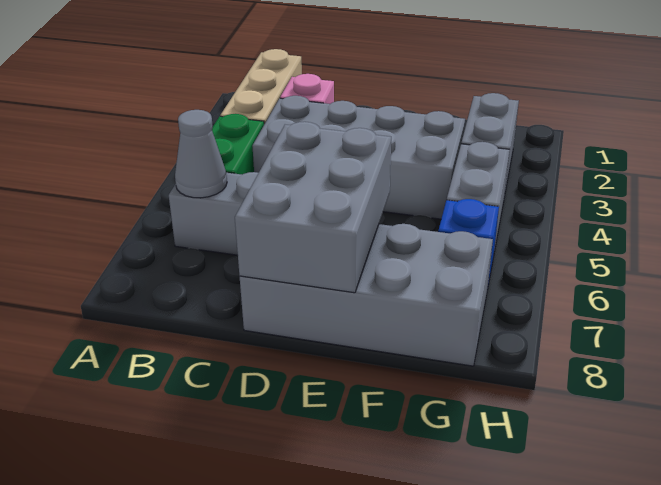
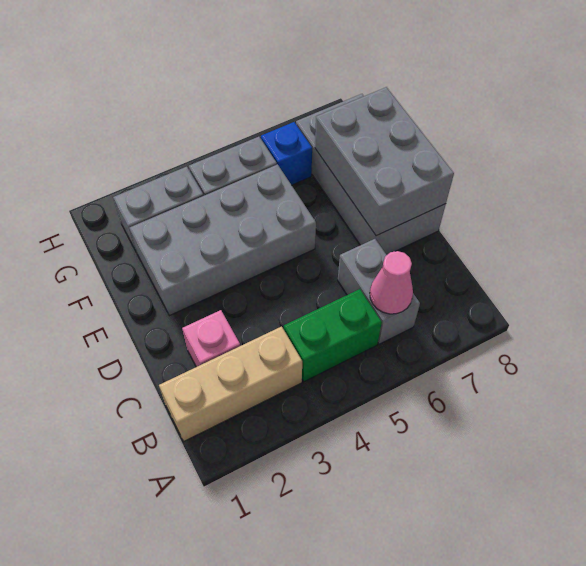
grey 1x1 cone [175,110,227,198] -> pink 1x1 cone [370,251,413,314]
grey 2x4 brick [252,96,465,219] -> grey 2x4 brick turned to [129,164,316,316]
grey 2x3 brick [235,122,391,293] -> grey 2x3 brick turned to [315,87,454,236]

